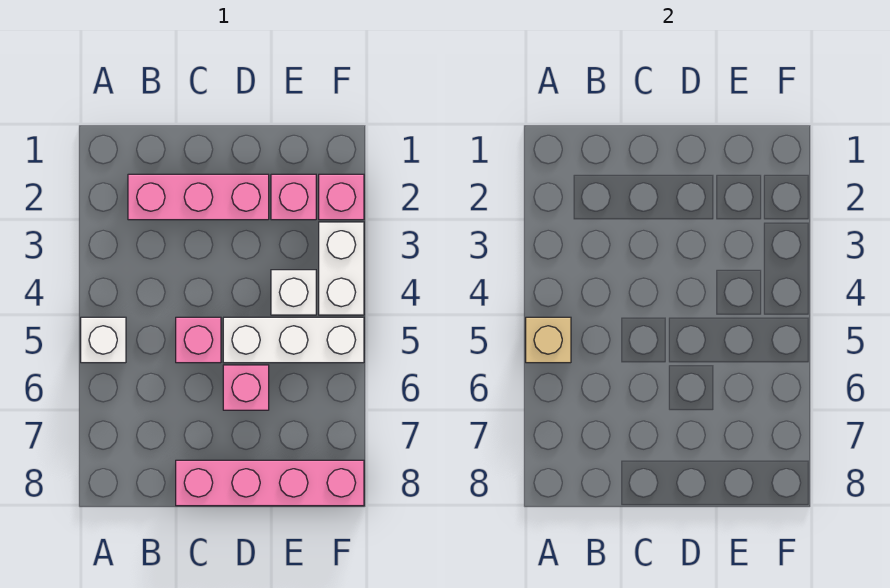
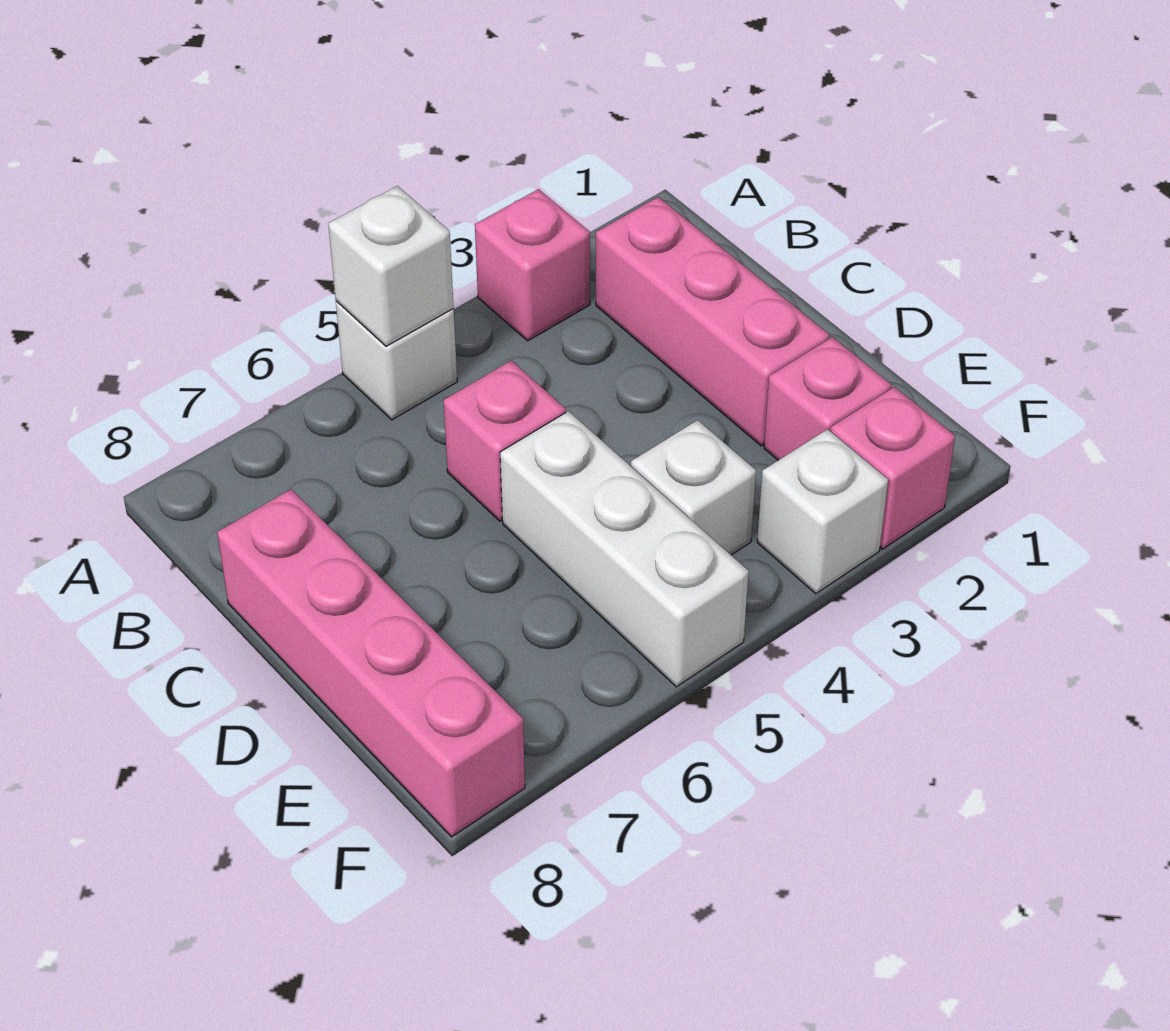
tan 1x1 brick [526,317,571,363] -> white 1x1 brick [328,186,454,346]
pink 1x1 brick [223,365,269,410] -> pink 1x1 brick moved to [475,189,590,341]
white 1x2 brick [319,222,364,315] -> white 1x1 brick [757,429,888,594]

